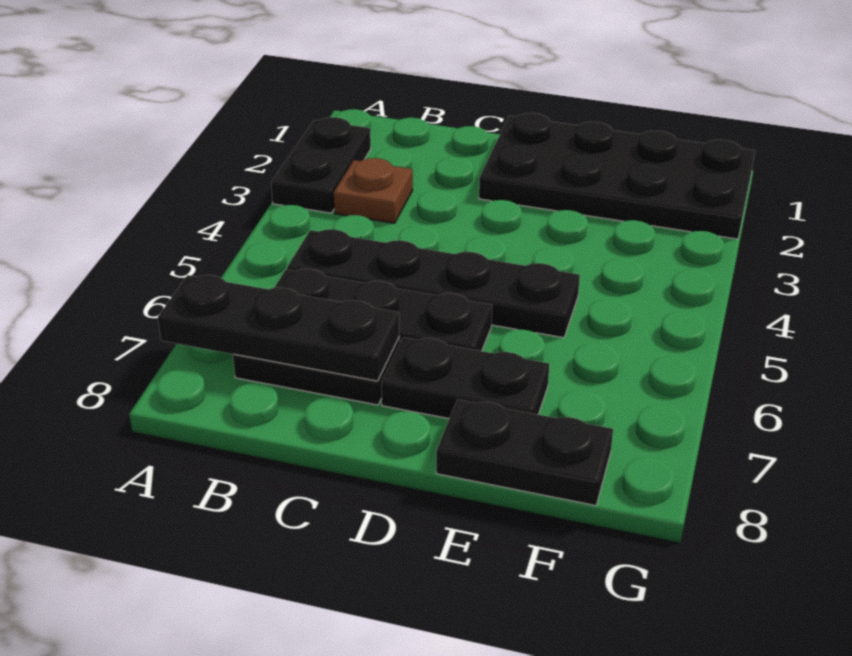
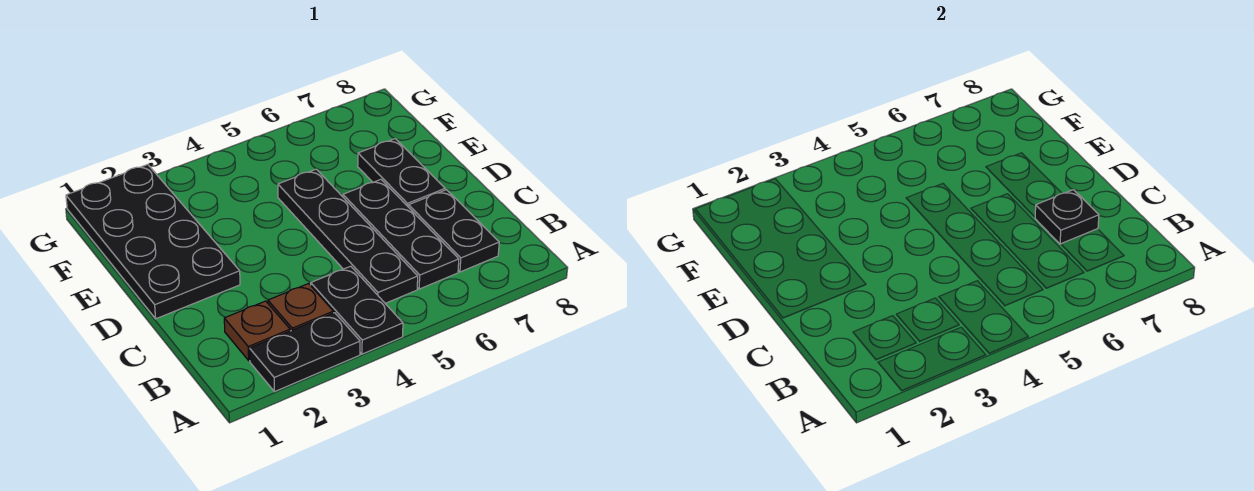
black 1x3 plate [158,275,399,381] -> black 1x1 plate [1035,190,1099,244]
none -> brown 1x1 plate [224,301,290,360]
black 1x2 plate [436,400,613,506] -> black 1x2 plate moved to [311,266,403,354]

